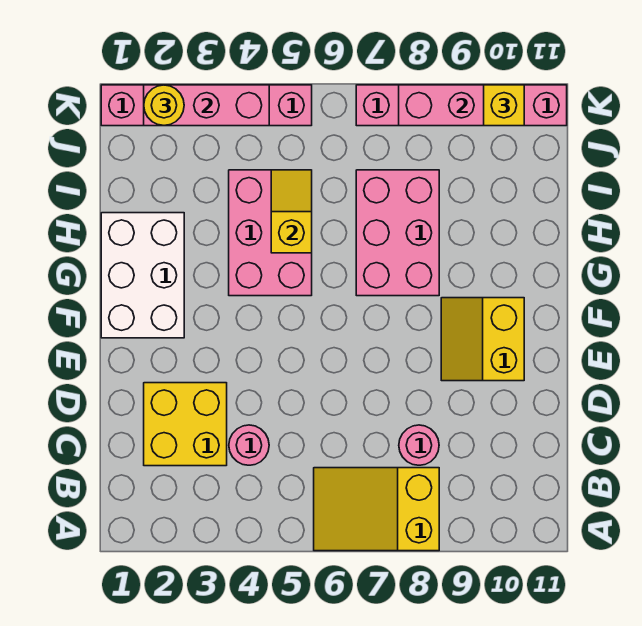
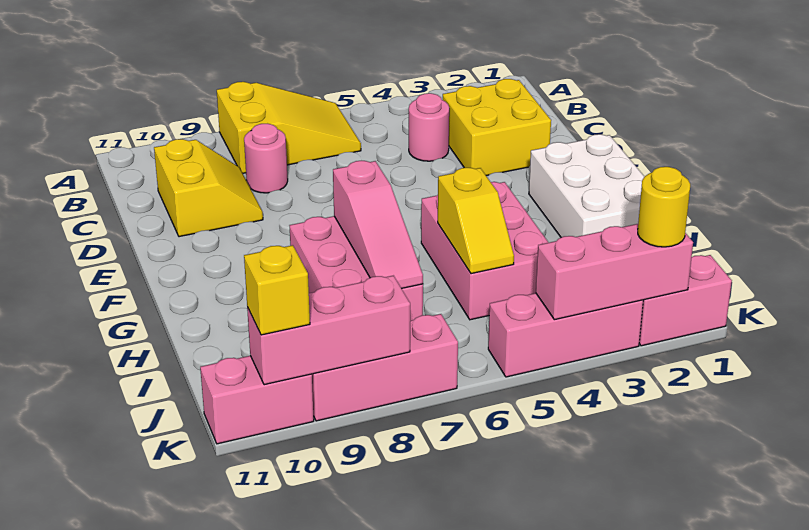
yellow 2x2 slope [441,298,524,381] -> yellow 2x2 slope moved to [154,139,263,237]
none -> pink 1x3 slope [333,161,423,288]

